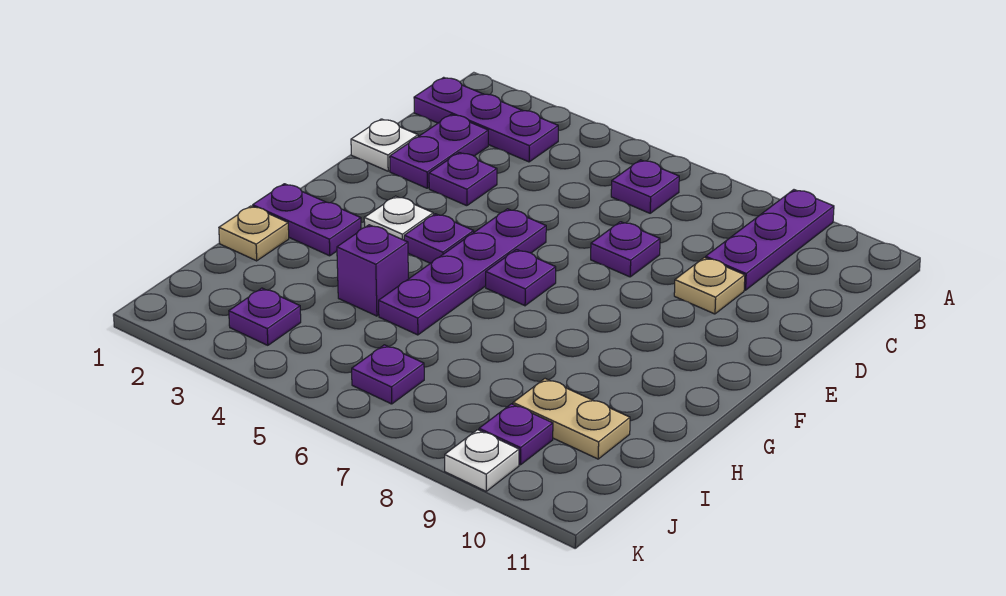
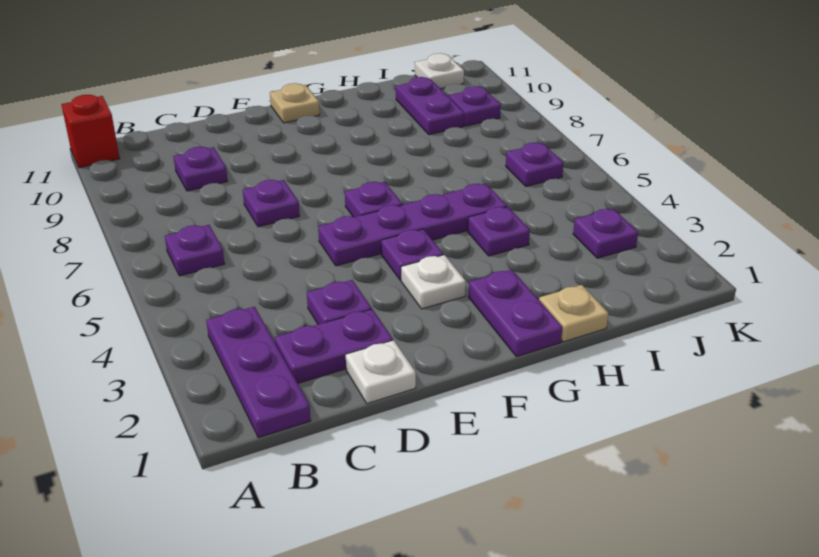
purple 1x3 plate [706,190,834,290] -> purple 1x1 plate [173,147,228,191]
none -> red 1x1 brick [61,95,120,168]
tan 1x1 plate [674,258,745,314] -> tan 1x1 plate moved to [270,83,320,123]
purple 1x1 brick [337,225,408,316] -> purple 1x1 plate [468,207,530,256]
tan 1x2 plate [513,379,630,459] -> purple 1x2 plate [396,77,464,135]
white 1x1 plate [445,430,519,491] -> white 1x1 plate moved to [415,53,464,89]

